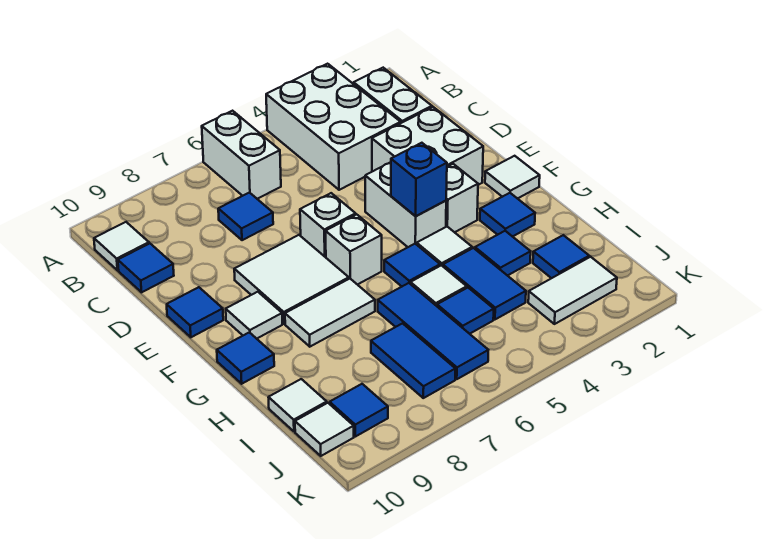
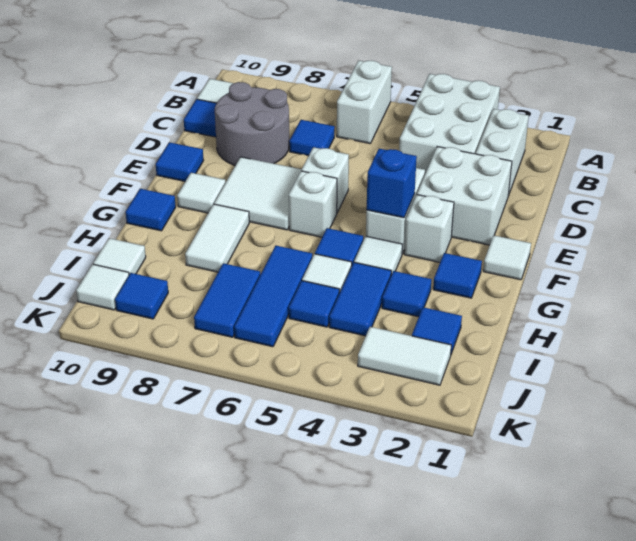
none -> grey 2x2 round brick [215,82,289,165]
white 1x2 tile [285,279,375,347] -> white 1x2 tile turned to [185,204,249,272]

